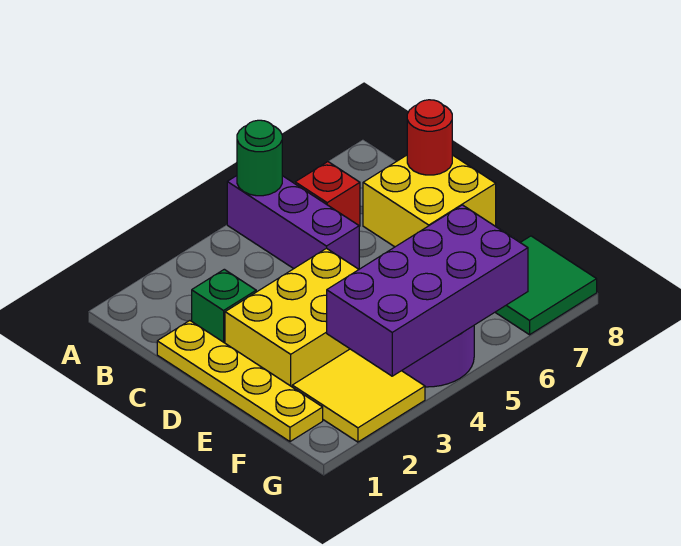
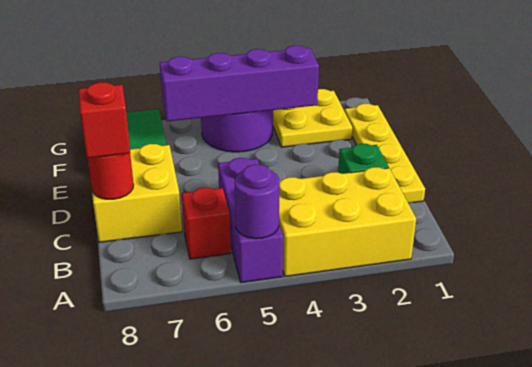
green 1x1 round brick [237,120,282,196] -> purple 1x1 round brick [235,164,279,239]
none -> red 1x1 brick [78,82,131,158]
yellow 2x3 brick [225,248,359,387] -> yellow 2x3 brick moved to [279,167,416,277]
yellow 2x2 tile [292,349,425,442] -> yellow 2x2 plate [273,89,352,147]
purple 2x4 brick [327,205,528,376] -> purple 1x4 brick [160,45,319,121]

